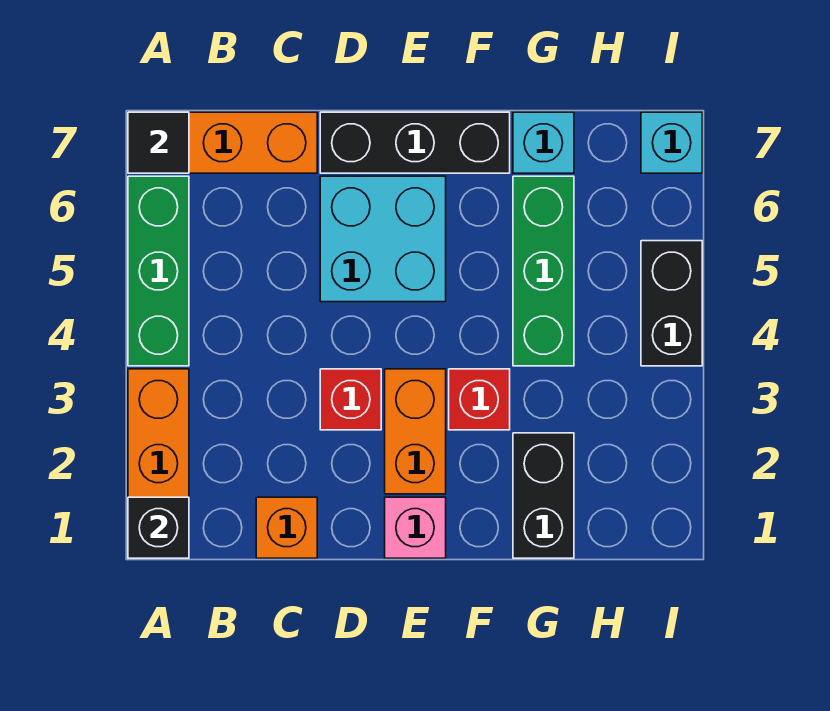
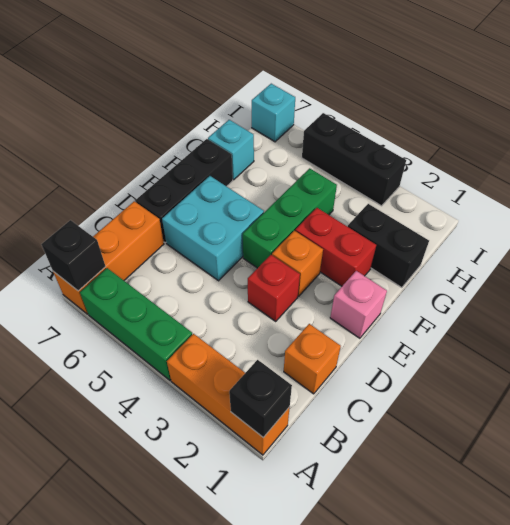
black 1x1 tile [128,112,189,173] -> black 1x1 brick [41,220,106,291]
orange 1x2 brick [385,369,446,494] -> orange 1x1 brick [272,231,323,296]
red 1x1 brick [449,369,510,430] -> red 1x2 brick [295,208,376,286]
green 1x3 brick [513,176,574,366] -> green 1x3 brick turned to [243,168,337,268]
black 1x2 brick [641,241,702,366] -> black 1x3 brick [302,113,406,206]

